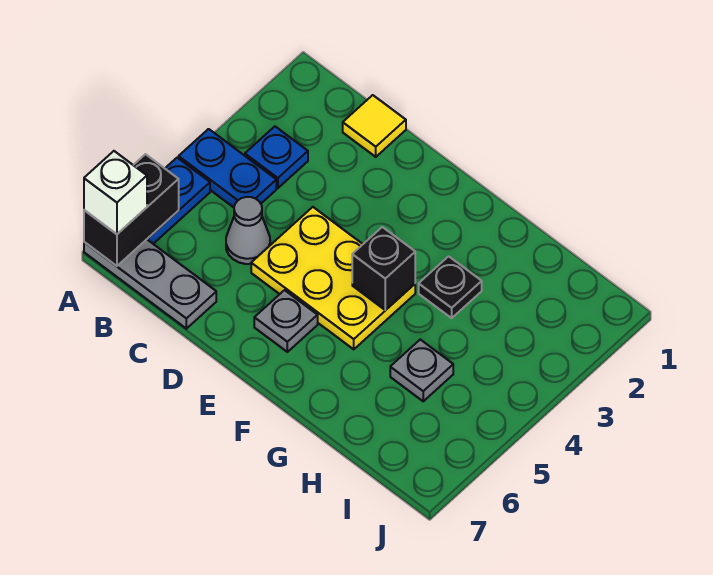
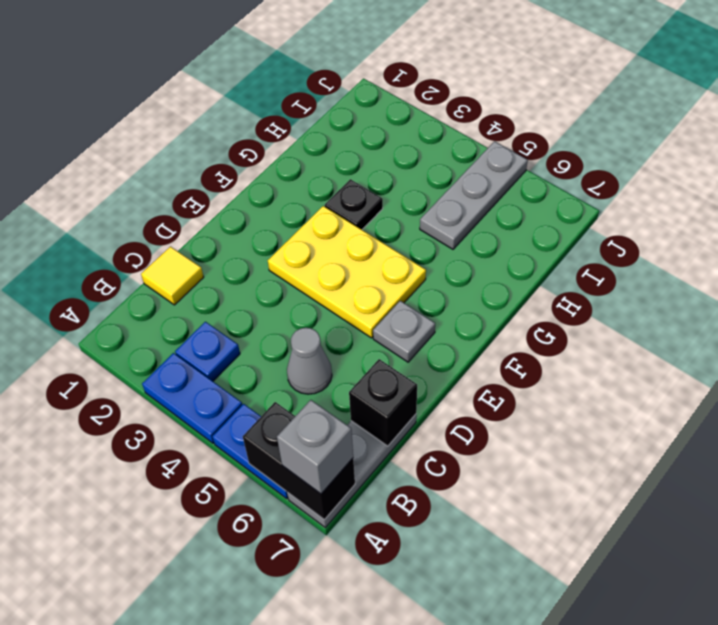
blue 1x2 plate [179,129,276,207] -> blue 1x2 plate turned to [142,353,242,443]
white 1x1 brick [84,151,147,234] -> grey 1x1 brick [277,400,353,494]
yellow 2x3 plate [251,207,415,349] -> yellow 2x3 plate turned to [268,206,426,338]
black 1x1 brick [352,227,415,310] -> black 1x1 brick moved to [349,359,417,446]
grey 1x1 plate [390,340,453,401] -> grey 1x3 plate [420,141,528,249]

